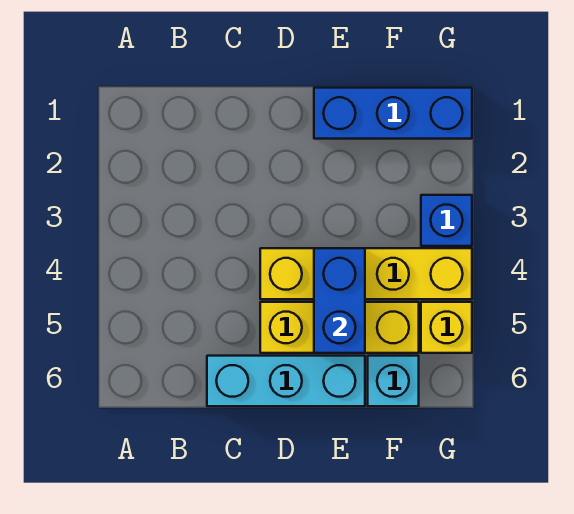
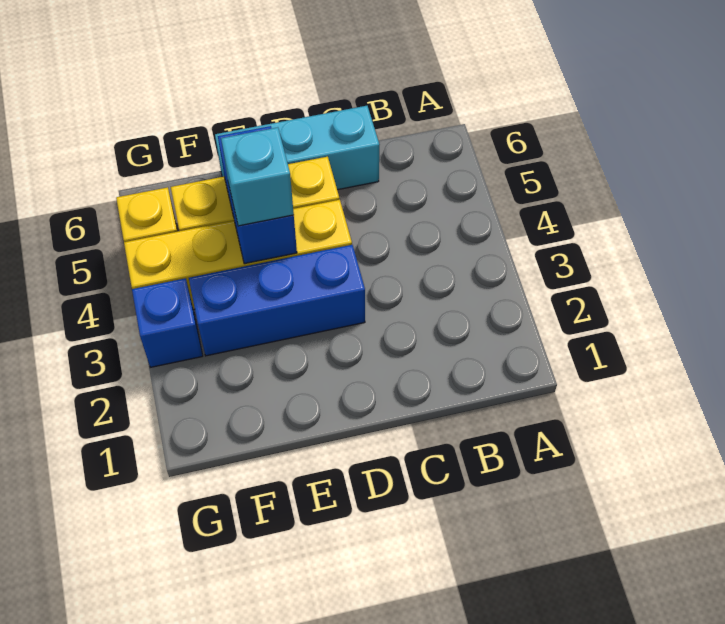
blue 1x3 brick [314,88,472,139] -> blue 1x3 brick moved to [189,245,365,356]
cyan 1x1 brick [368,356,419,406] -> cyan 1x1 brick moved to [221,127,294,226]

